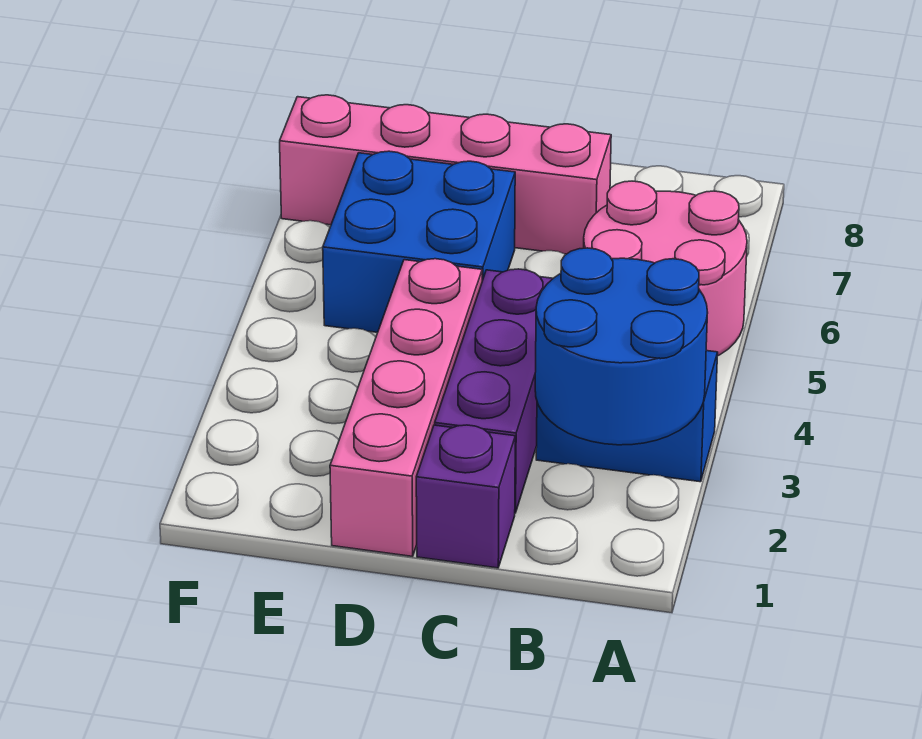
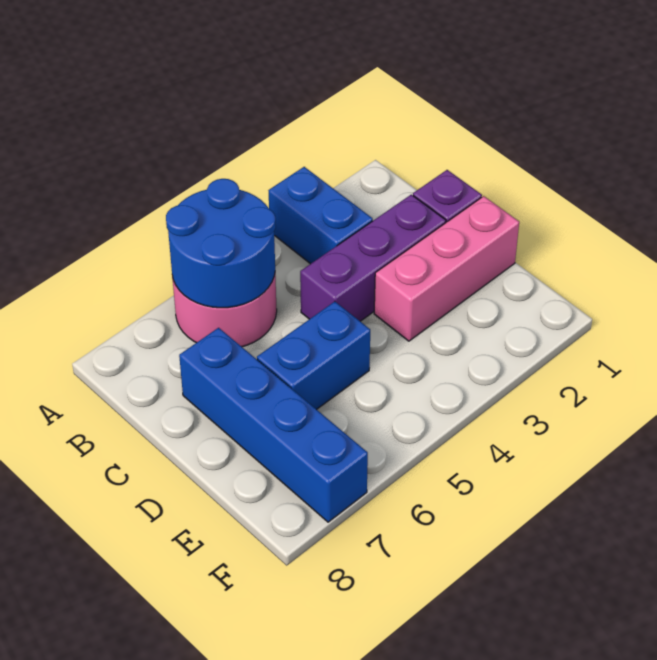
blue 2x2 round brick [535,248,708,445] -> blue 2x2 round brick moved to [166,179,276,308]
pink 1x4 brick [280,95,611,254] -> blue 1x4 brick [179,328,368,522]
pink 1x4 brick [330,259,482,556] -> pink 1x3 brick [374,196,519,341]
blue 2x2 brick [323,151,515,332] -> blue 1x2 brick [257,302,370,410]

